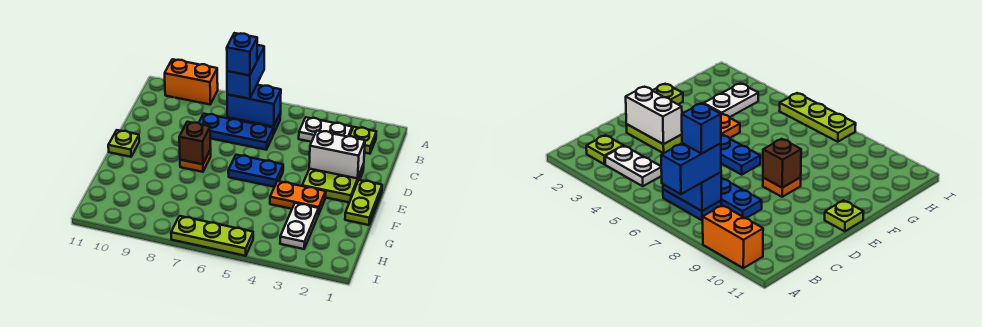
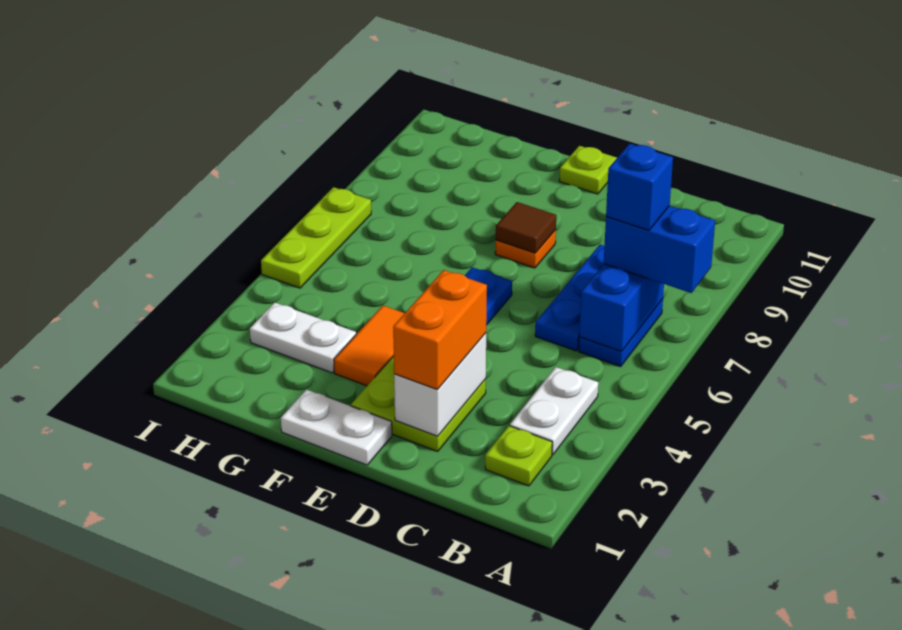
orange 1x2 brick [165,59,218,104] -> orange 1x2 brick moved to [393,270,487,390]
lime 1x2 plate [345,180,382,225] -> white 1x2 plate [281,390,392,465]
brown 1x1 brick [179,122,211,164] -> brown 1x1 tile [496,202,556,253]
orange 1x2 plate [270,181,326,214] -> orange 1x2 tile [334,306,405,386]

